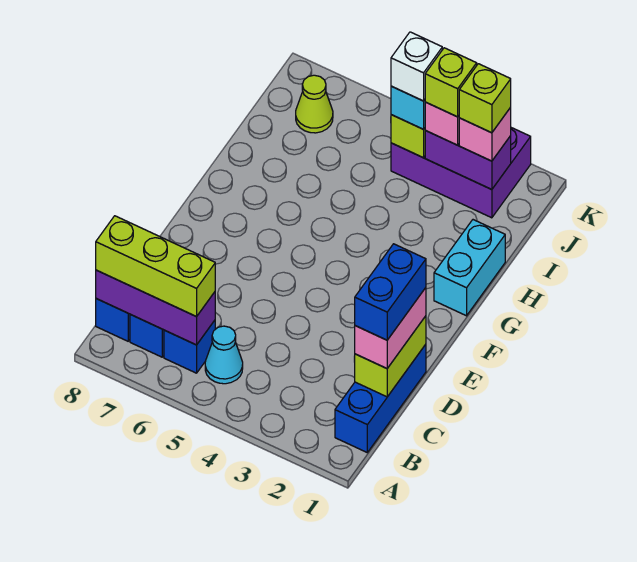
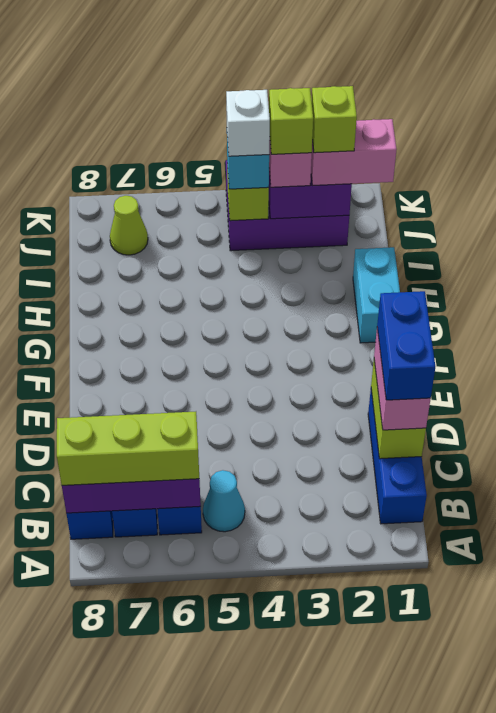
pink 1x1 brick [459,108,511,161] -> pink 1x2 brick [311,119,397,185]

